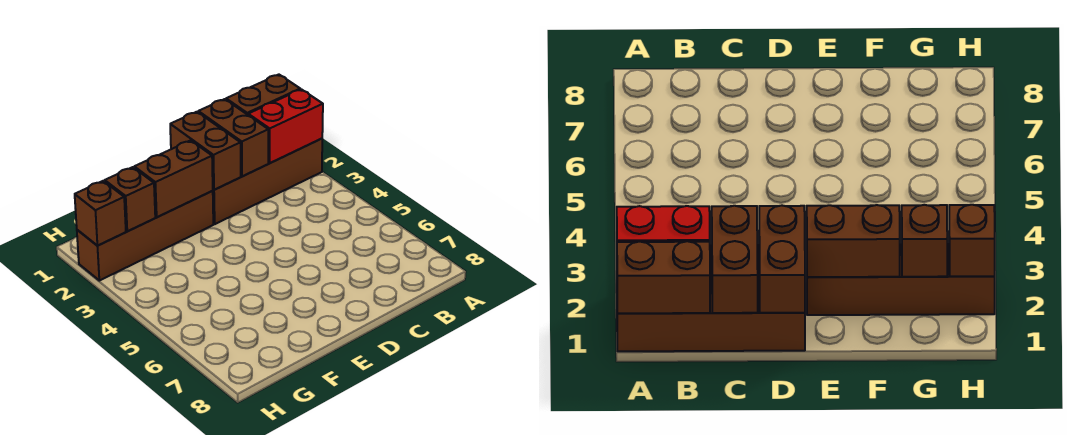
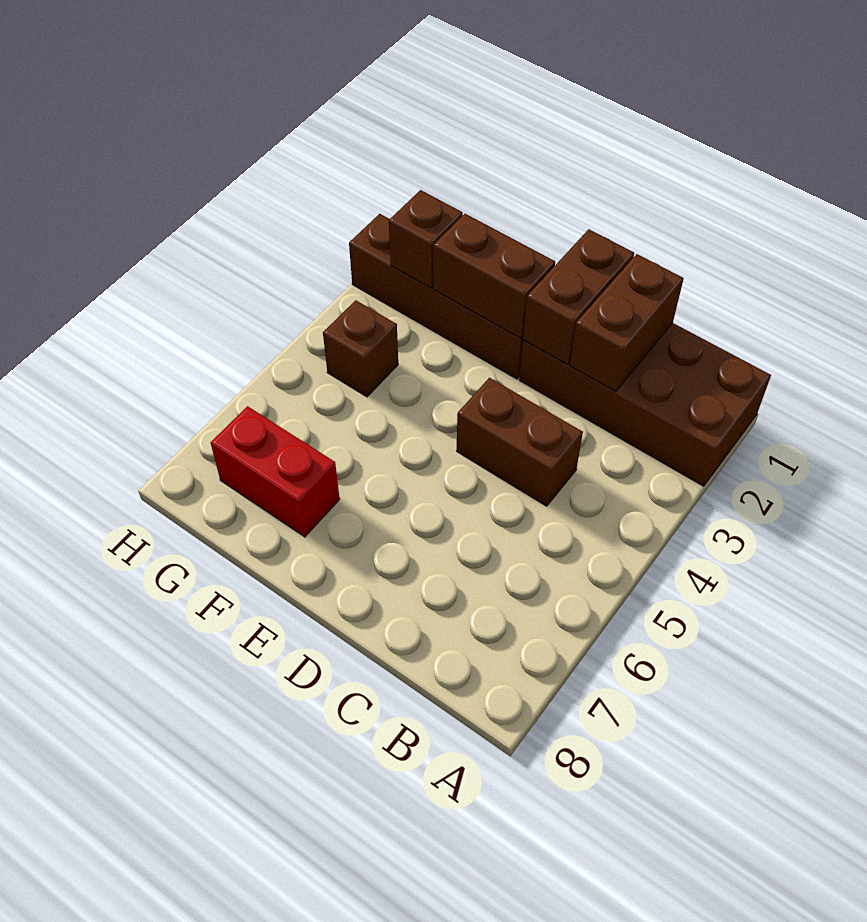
brown 1x2 brick [226,75,300,115] -> brown 1x2 brick moved to [457,378,583,506]
red 1x2 brick [248,89,323,163] -> red 1x2 brick moved to [211,406,340,537]
brown 1x1 brick [75,181,126,246] -> brown 1x1 brick moved to [323,300,398,397]

